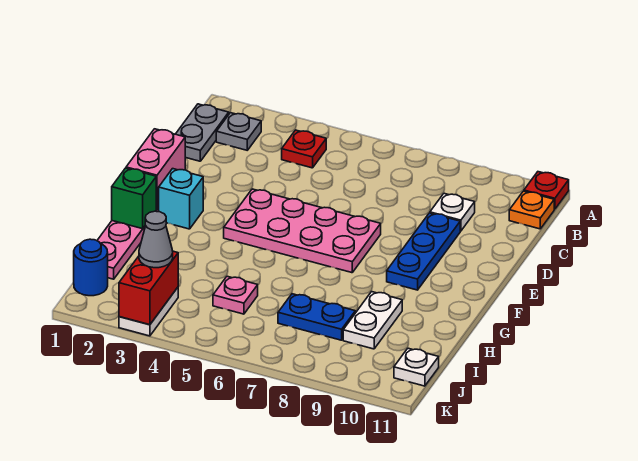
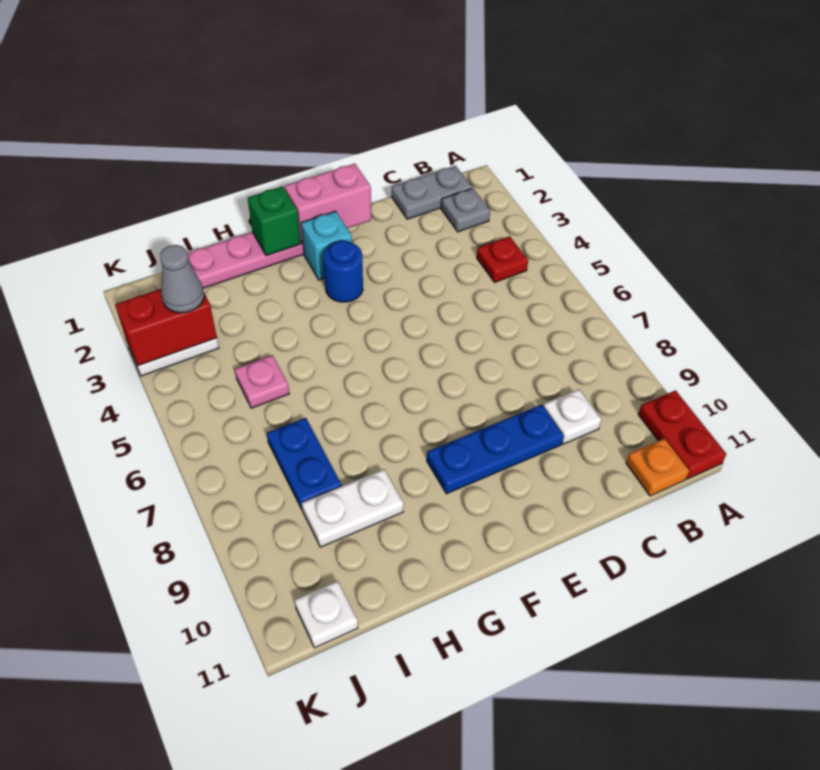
red 1x1 plate [524,172,569,209] -> red 1x2 plate [638,390,726,479]
pink 2x4 plate [224,189,381,273] -> none
blue 1x1 round brick [74,239,108,296] -> blue 1x1 round brick moved to [323,240,363,302]

